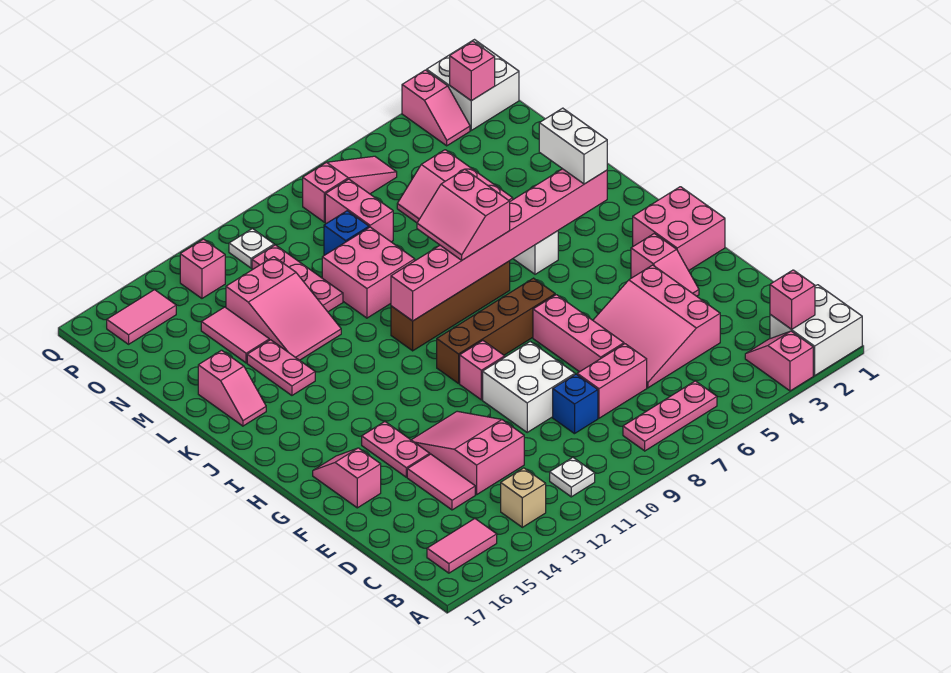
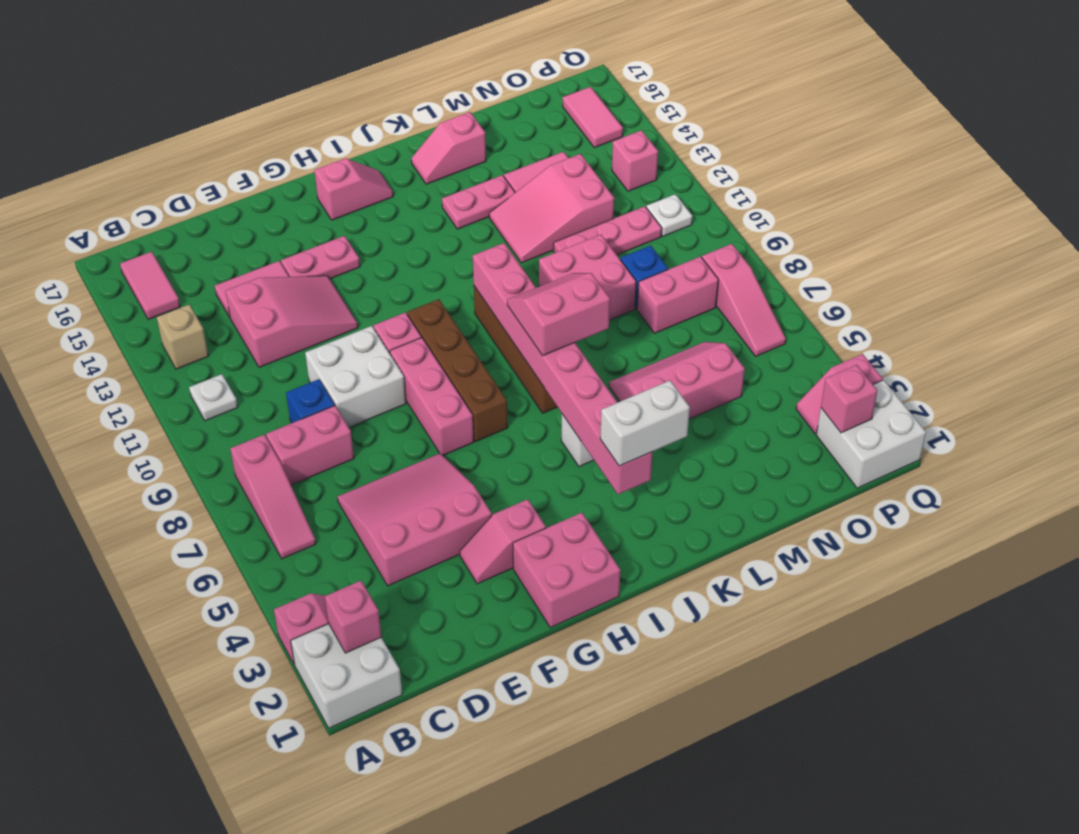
pink 1x3 plate [623,381,717,451] -> pink 1x3 slope [230,435,316,559]
pink 1x2 brick [577,344,647,418] -> pink 1x2 brick turned to [266,406,354,485]
pink 1x3 brick [533,295,624,372] -> pink 1x3 brick turned to [390,338,474,455]
pink 1x2 slope [313,448,381,508] -> pink 1x2 slope moved to [314,158,393,220]

